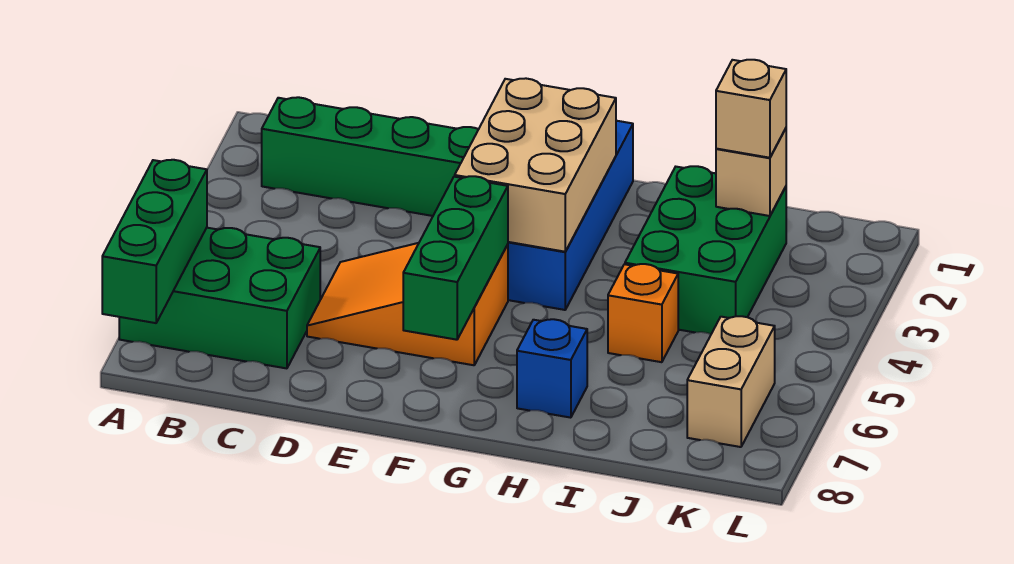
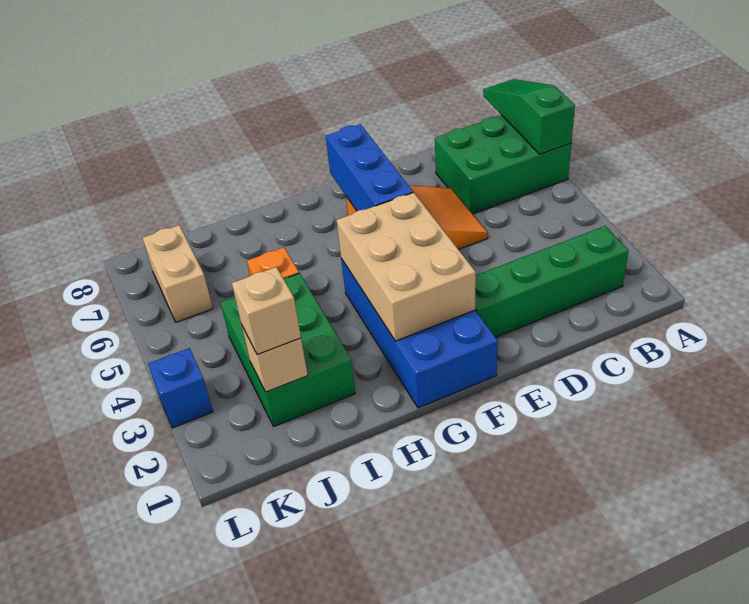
green 1x3 brick [102,160,207,323] -> green 1x3 slope [483,79,575,154]
green 1x3 brick [403,176,508,340] -> blue 1x3 brick [326,124,413,211]
blue 1x1 brick [517,319,587,418] -> blue 1x1 brick moved to [148,348,213,428]

